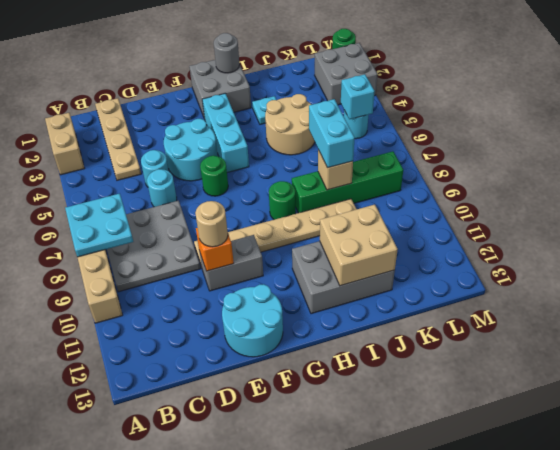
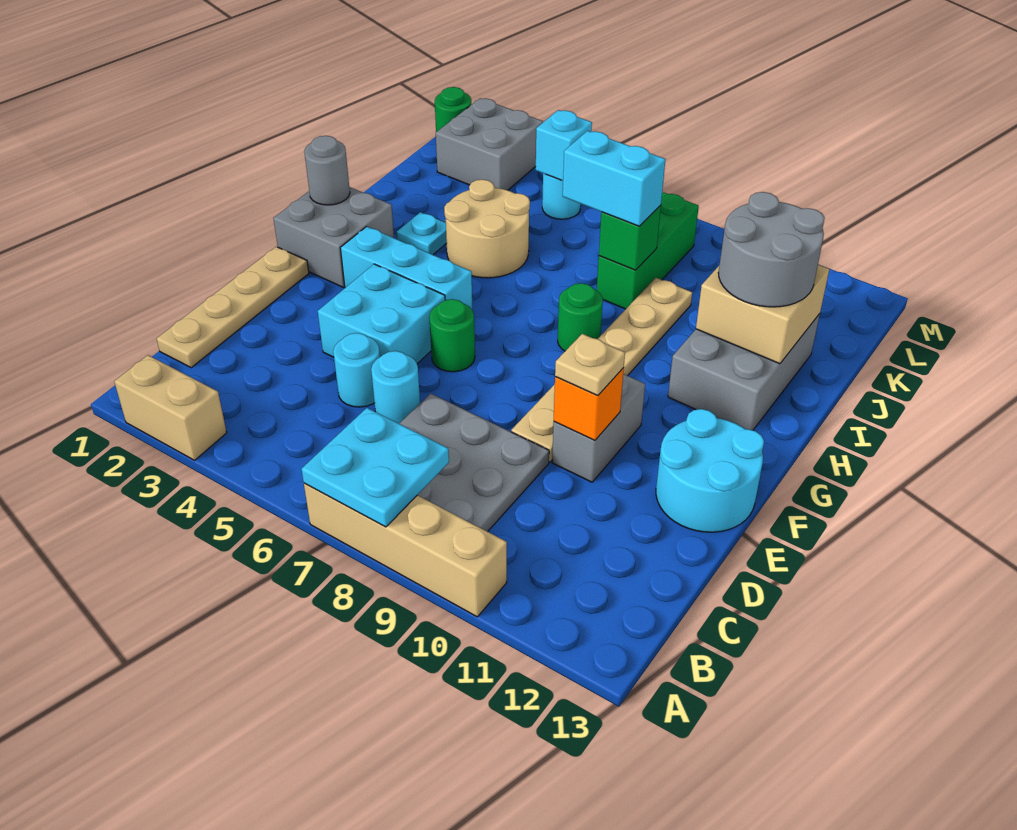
tan 1x4 plate [95,98,141,180] -> tan 1x4 plate turned to [157,247,309,368]
cyan 2x2 round brick [164,119,218,181] -> cyan 2x2 brick [318,264,445,364]
tan 1x1 round brick [195,201,228,247] -> tan 1x1 plate [555,334,625,396]
green 1x4 brick [292,151,403,213] -> green 1x3 brick [597,192,699,309]
none -> grey 2x2 round brick [718,192,825,307]
tan 1x1 brick [318,150,353,190] -> green 1x1 brick [599,205,661,270]

